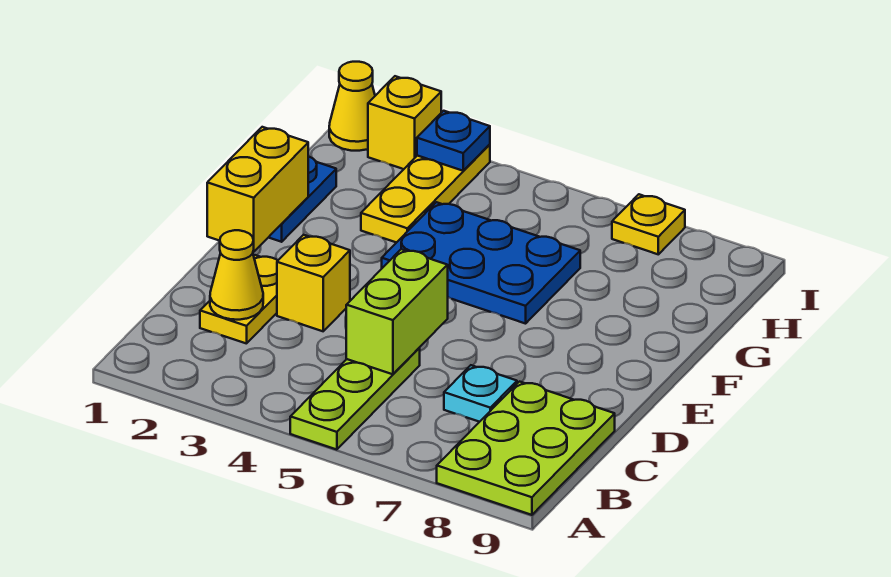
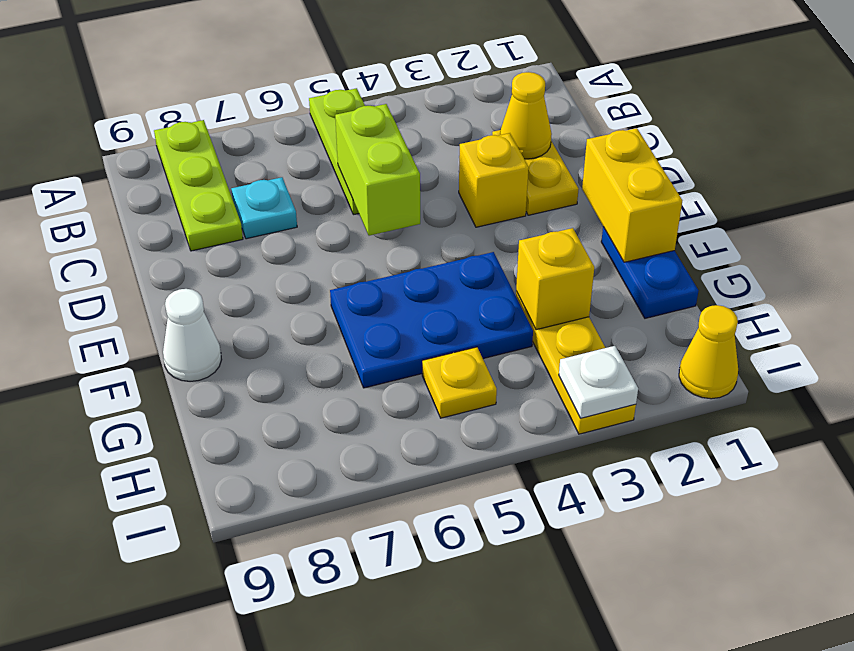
lime 2x3 plate [437,382,615,515] -> lime 1x3 plate [154,120,243,251]
none -> white 1x1 cone [163,289,222,381]
yellow 1x1 brick [368,76,441,169] -> yellow 1x1 brick moved to [516,228,594,330]
blue 1x1 plate [417,111,490,171] -> white 1x1 plate [559,346,638,418]
yellow 1x1 plate [612,194,685,254] -> yellow 1x1 plate moved to [422,347,497,418]

